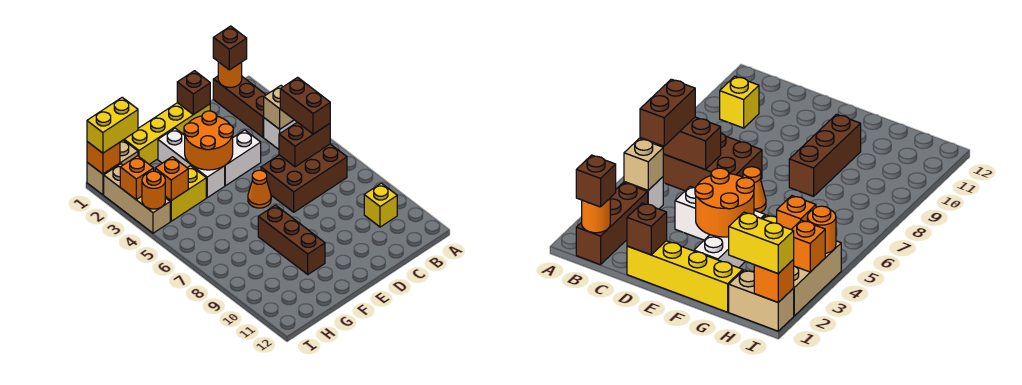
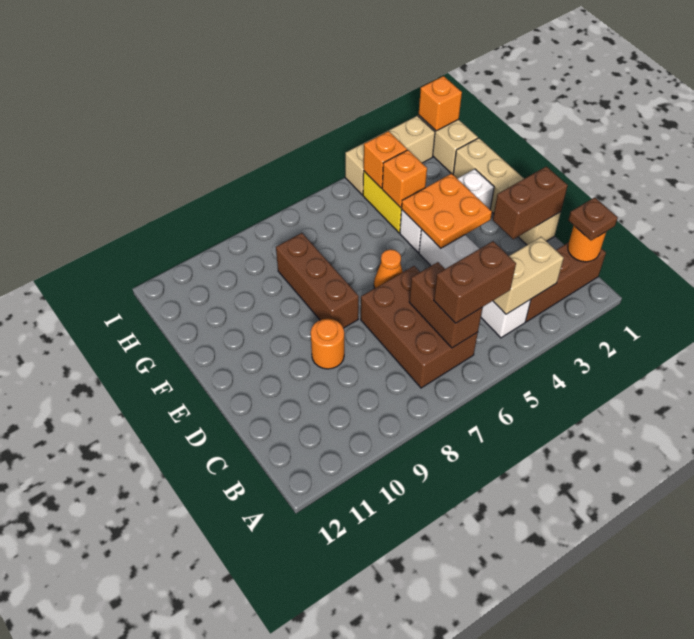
brown 1x1 brick [213,26,247,70] -> brown 1x1 plate [568,197,618,241]
tan 1x1 brick [264,86,294,129] -> tan 1x2 brick [493,237,564,314]
yellow 1x1 brick [364,183,397,227] -> none
yellow 1x4 brick [124,103,210,164] -> tan 1x4 brick [453,138,561,245]
brown 1x1 brick [177,71,210,115] -> brown 1x2 brick [493,166,568,239]
orange 2x2 round brick [184,111,233,170] -> orange 2x2 plate [401,173,492,248]
brown 1x3 brick [258,205,325,274] -> brown 1x3 brick turned to [276,233,359,328]
yellow 1x2 brick [87,97,138,153] -> none
orange 1x1 brick [120,156,154,199] -> orange 1x1 brick moved to [382,150,427,208]
orange 1x1 round brick [142,171,165,209] -> orange 1x1 round brick moved to [311,319,344,369]

